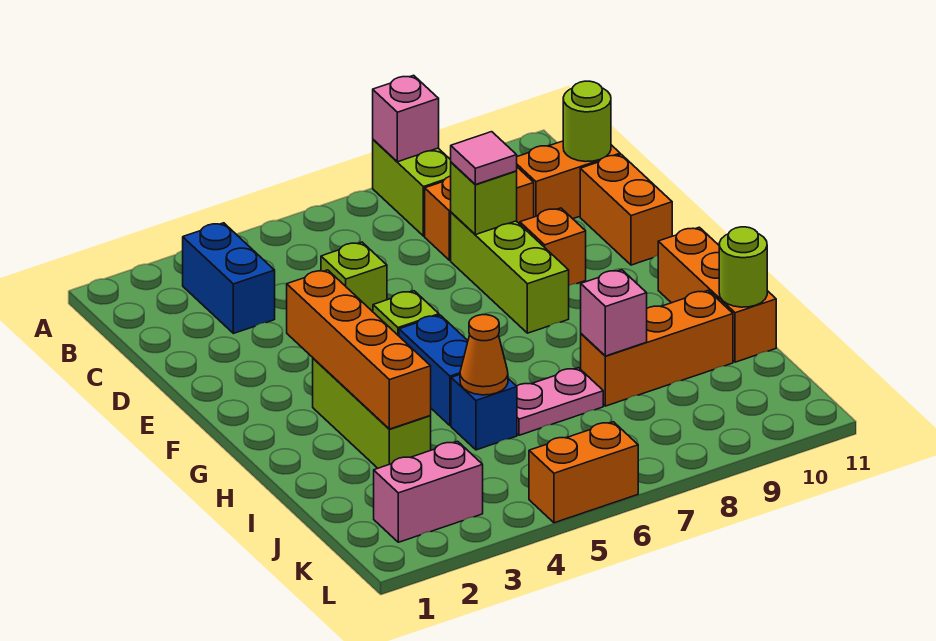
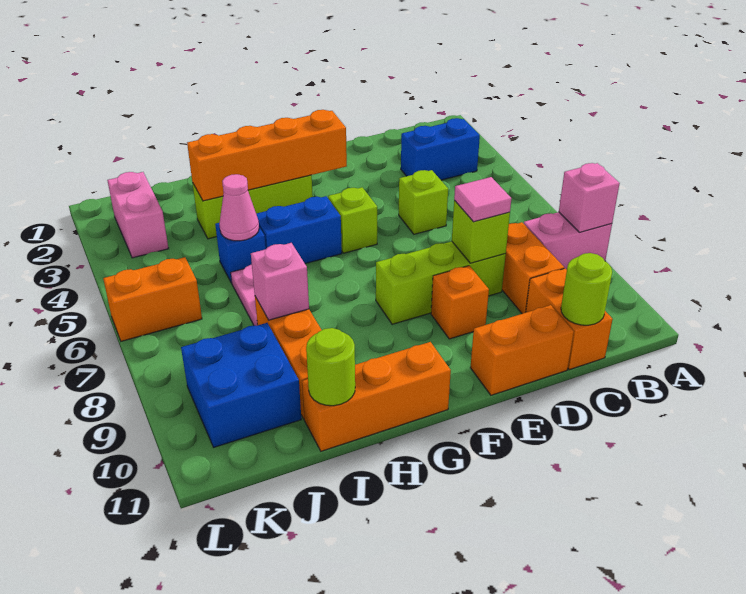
lime 1x2 brick [373,140,451,236] -> pink 1x2 brick [524,212,612,270]
orange 1x1 cone [460,315,508,395] -> pink 1x1 cone [219,174,259,241]
none -> blue 2x2 brick [181,323,301,447]
orange 1x2 brick [529,422,638,523] -> orange 1x2 brick turned to [103,257,202,341]

